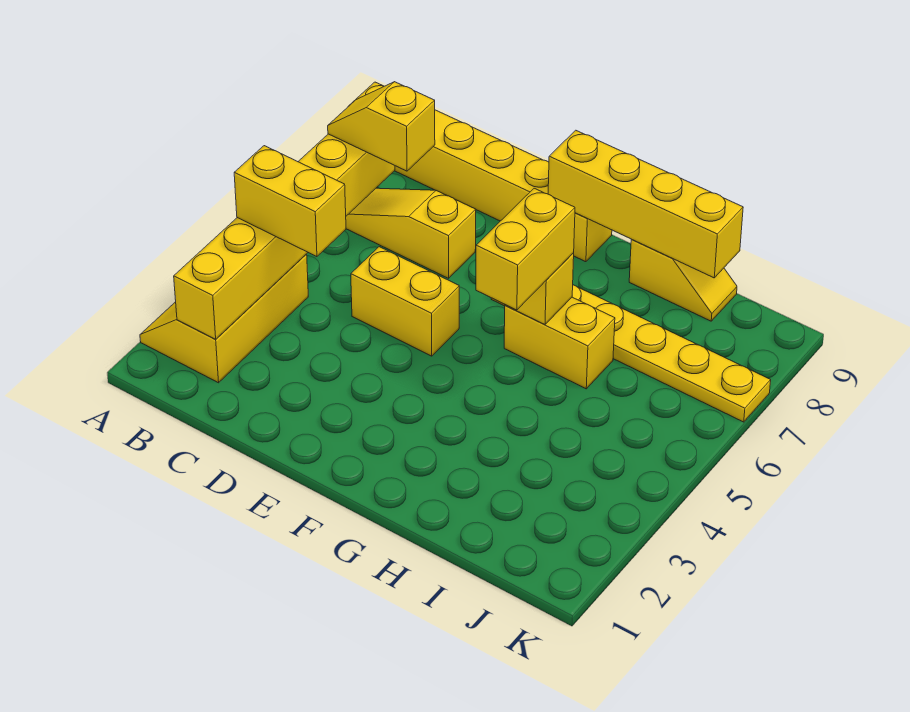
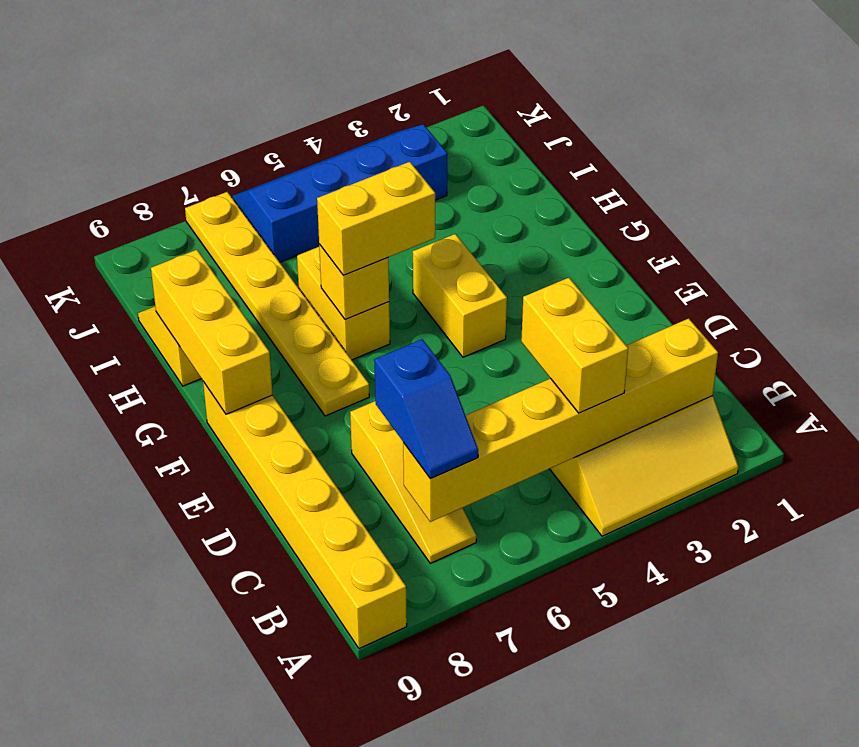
yellow 1x2 slope [328,82,435,171] -> blue 1x2 slope [374,339,478,479]
yellow 1x2 brick [351,247,459,356] -> yellow 1x2 brick moved to [413,234,507,357]
yellow 1x4 brick [548,130,743,278] -> yellow 1x3 brick [151,250,273,414]
none -> blue 2x4 slope [231,124,447,262]

